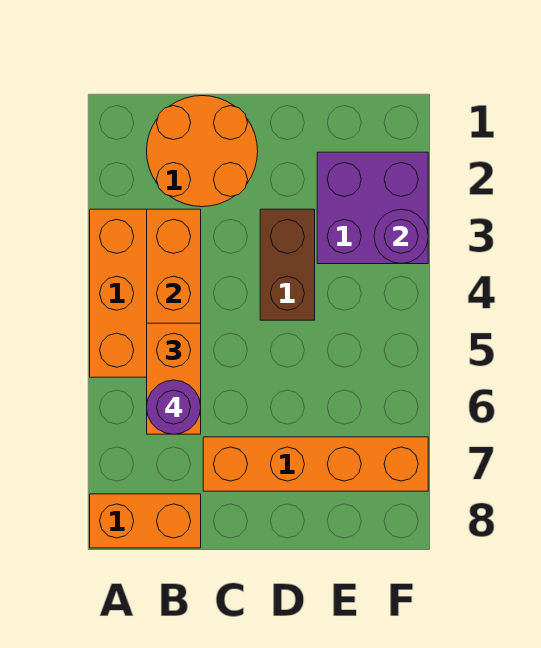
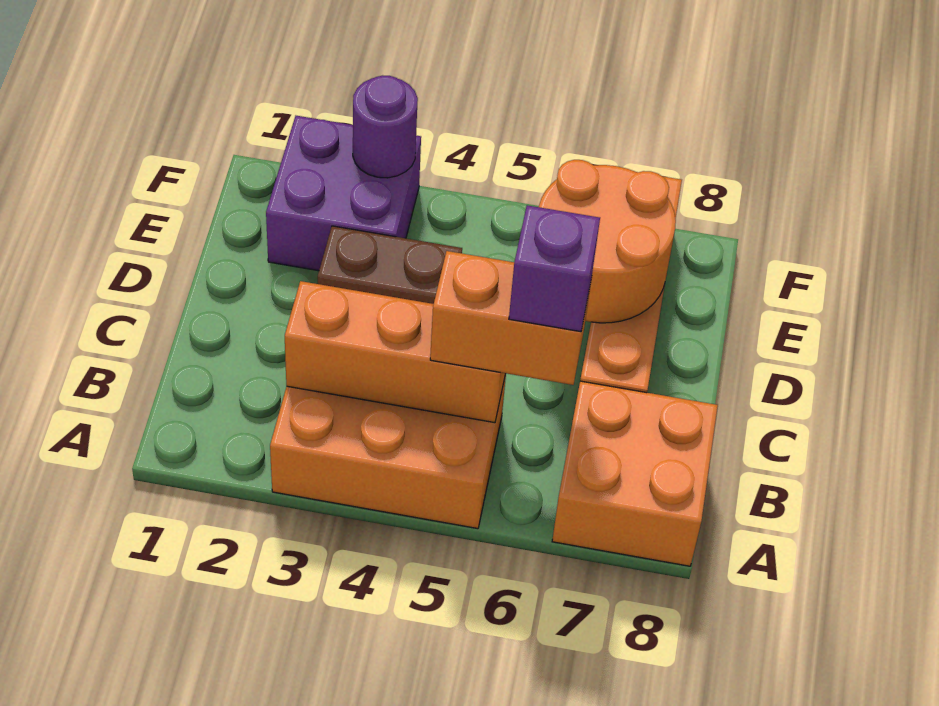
orange 1x2 brick [90,494,201,548] -> orange 2x2 brick [552,381,718,566]
orange 2x2 round brick [147,96,258,207] -> orange 2x2 round brick moved to [539,160,676,323]
purple 1x1 round brick [147,380,201,434] -> purple 1x1 brick [509,205,600,332]

